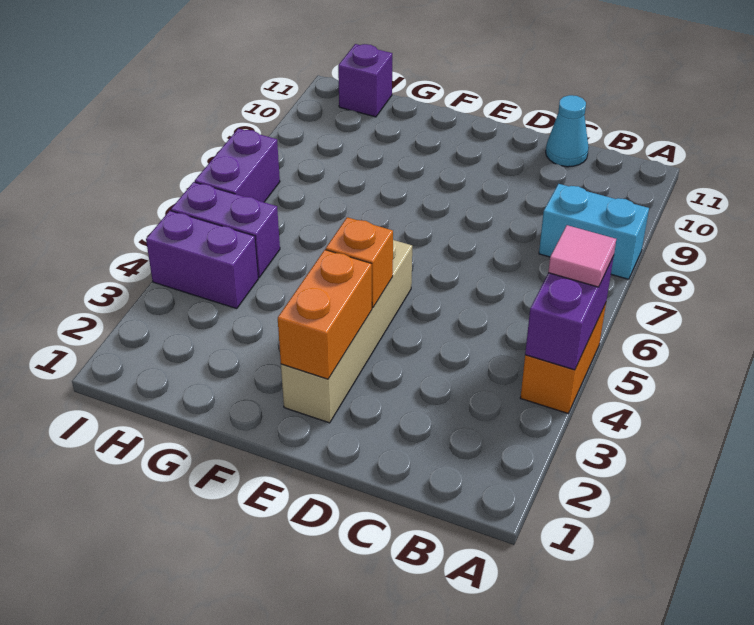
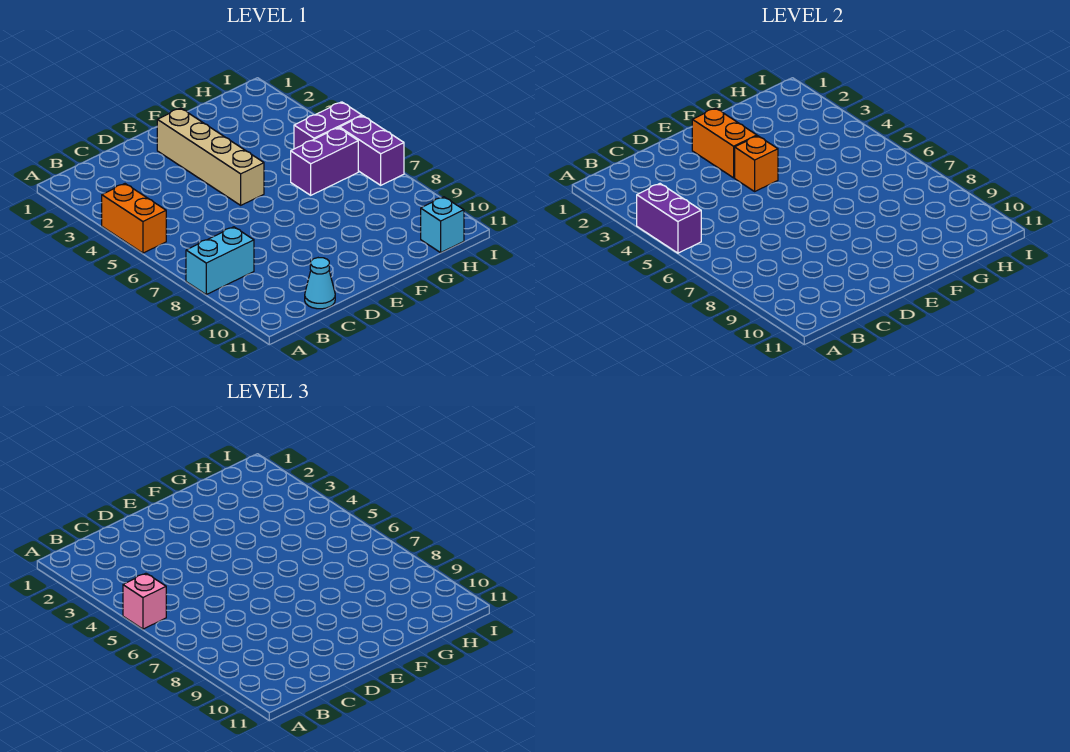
pink 1x1 tile [548,225,616,287] -> pink 1x1 brick [123,573,166,629]
purple 1x2 brick [146,211,258,309] -> purple 1x2 brick moved to [291,128,358,195]
purple 1x1 brick [338,44,392,117] -> cyan 1x1 brick [421,197,464,253]

